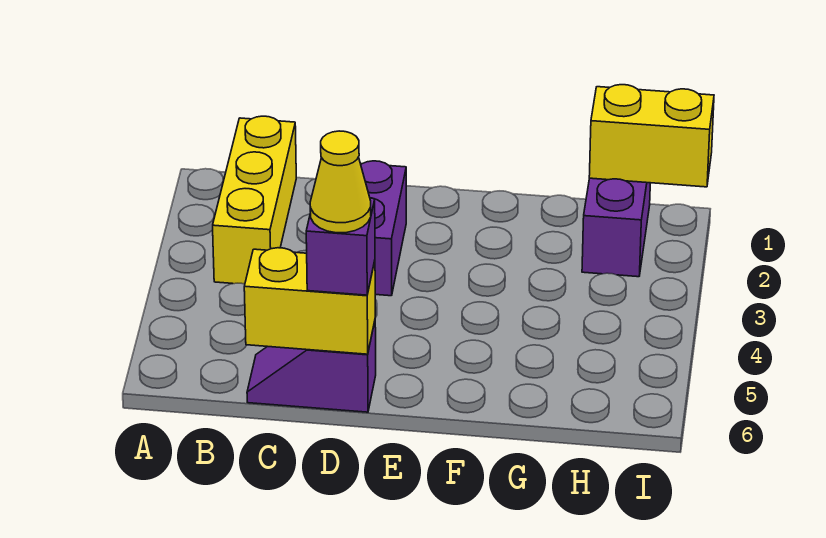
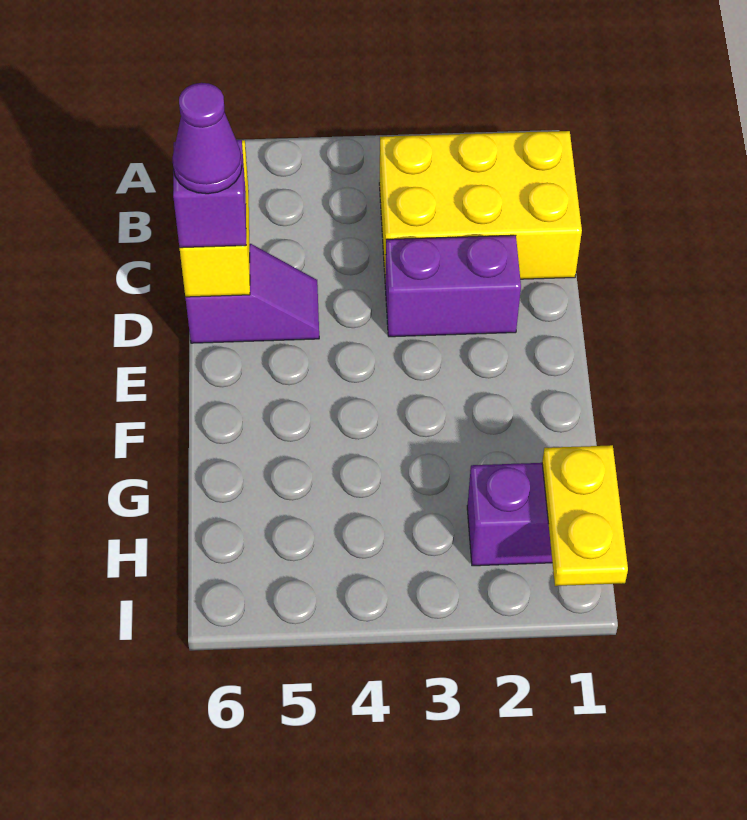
yellow 1x3 brick [213,116,296,284] -> yellow 2x3 brick [379,131,582,279]
purple 1x2 slope [247,322,376,412] -> purple 1x2 slope turned to [185,244,319,343]
yellow 1x1 cone [310,131,371,233] -> purple 1x1 cone [172,83,242,194]
yellow 1x2 brick [589,85,714,187] -> yellow 1x2 plate [542,445,628,586]

